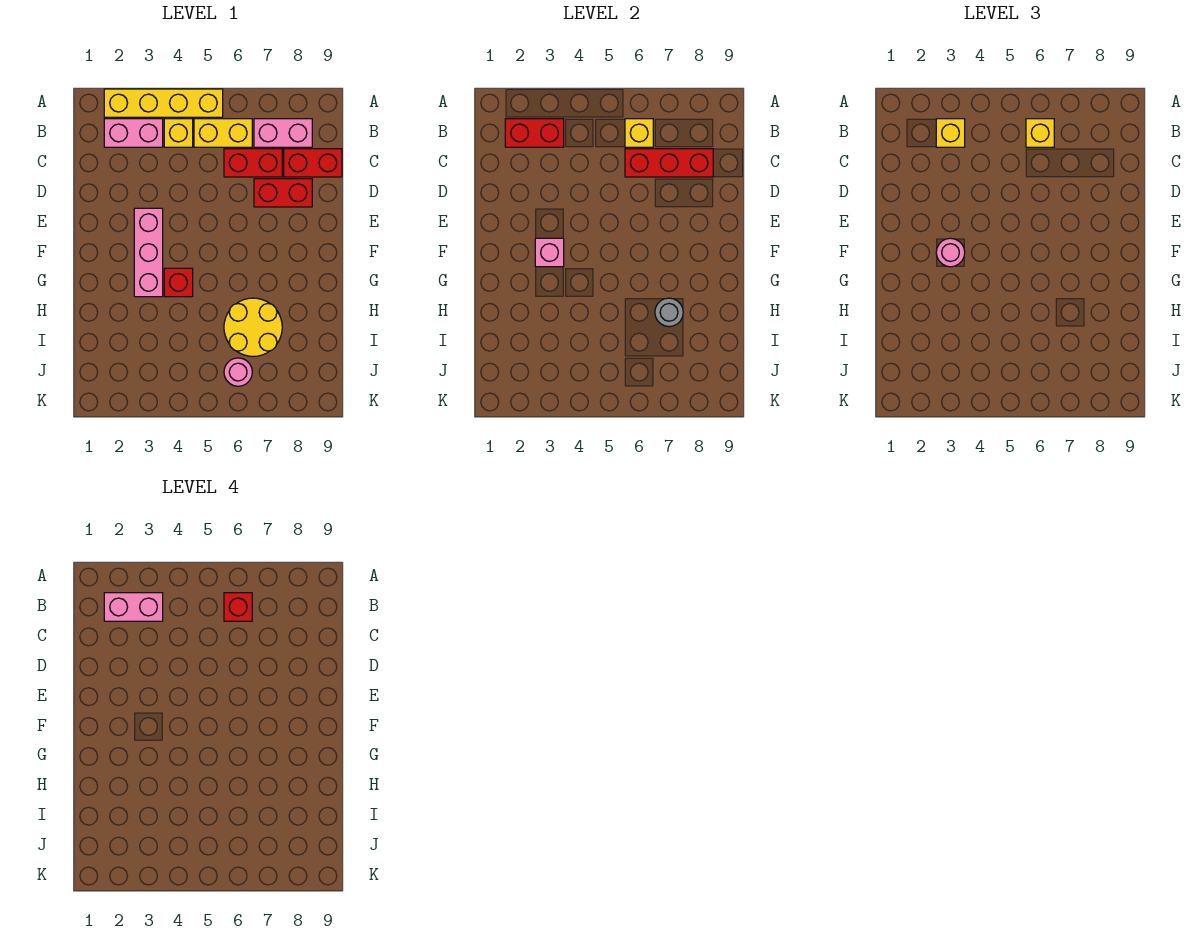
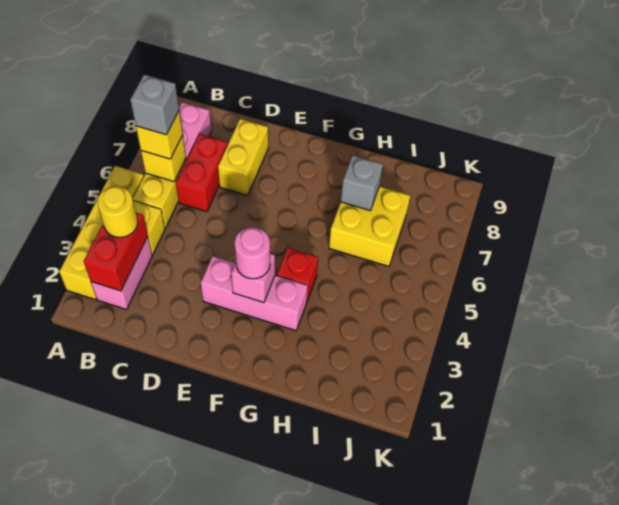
pink 1x2 brick [104,593,163,621] -> none
yellow 1x1 brick [936,119,965,147] -> yellow 1x1 round brick [97,186,138,238]
red 1x1 brick [224,593,252,621] -> grey 1x1 brick [130,75,179,135]
red 1x3 brick [625,149,713,177] -> none
red 1x2 brick [284,149,342,177] -> none
red 1x2 brick [254,179,312,207] -> yellow 1x2 brick [218,119,268,195]
yellow 2x2 round brick [224,298,282,356] -> yellow 2x2 brick [329,186,410,266]
grey 1x1 round brick [655,298,683,327] -> grey 1x1 brick [341,155,383,211]
pink 1x1 round brick [224,358,252,386] -> none

